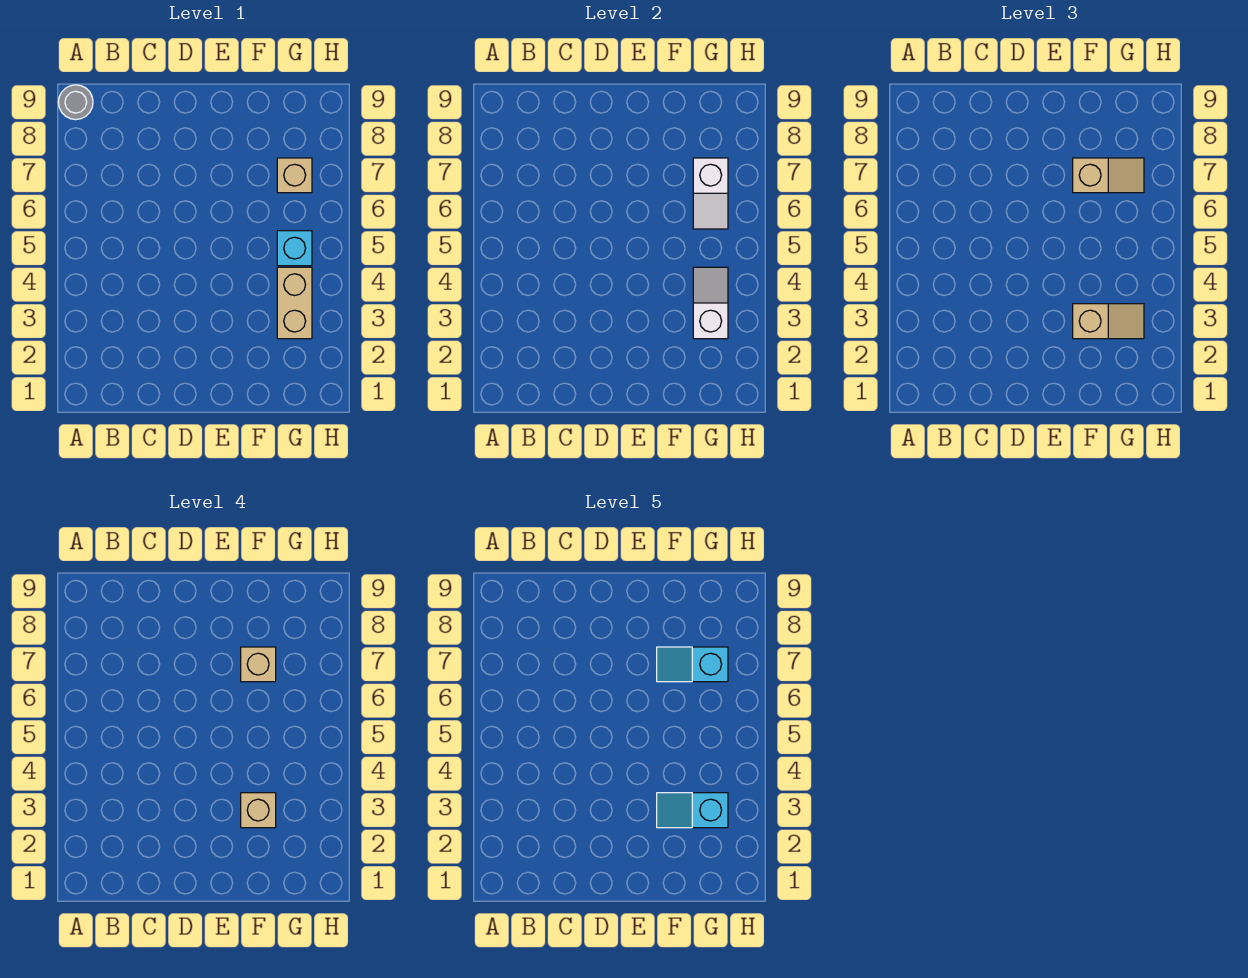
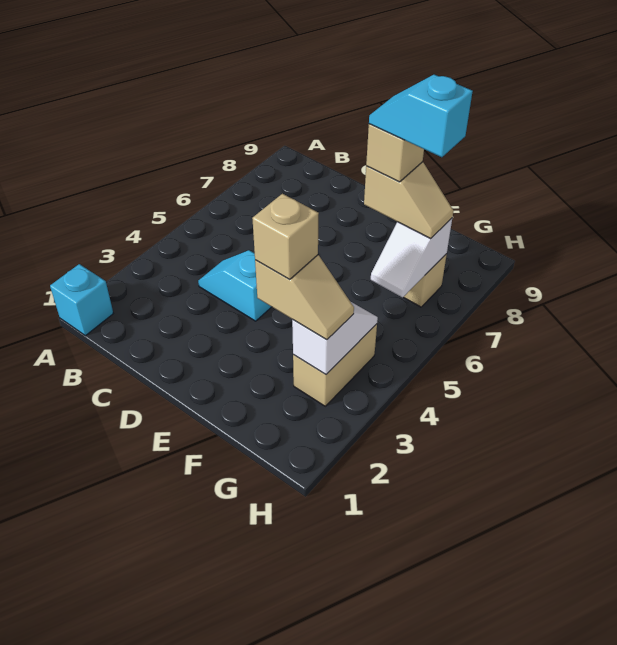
grey 1x1 round brick [58,85,93,120] -> none
cyan 1x2 slope [657,793,728,828] -> cyan 1x2 slope moved to [198,250,271,321]
cyan 1x1 brick [277,231,312,266] -> cyan 1x1 brick moved to [50,264,113,336]

